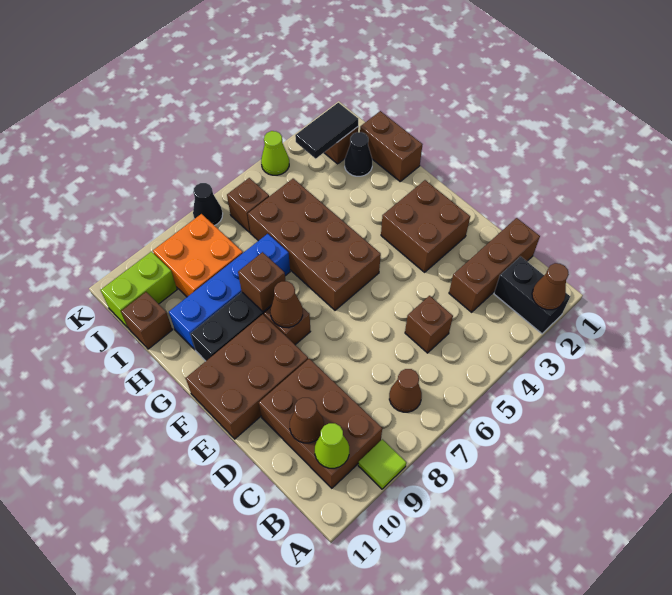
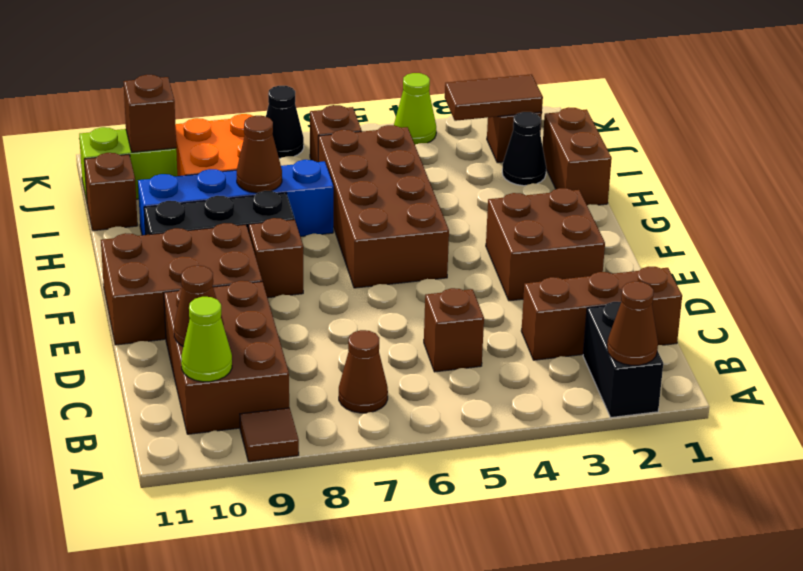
lime 1x1 tile [358,439,406,489] -> brown 1x1 tile [240,408,299,462]
brown 1x1 cone [270,281,303,327] -> brown 1x1 cone moved to [237,116,282,193]
brown 1x1 brick [238,252,285,312] -> brown 1x1 brick moved to [123,75,176,152]
black 1x2 tile [295,103,358,159] -> brown 1x2 tile [445,74,543,121]

